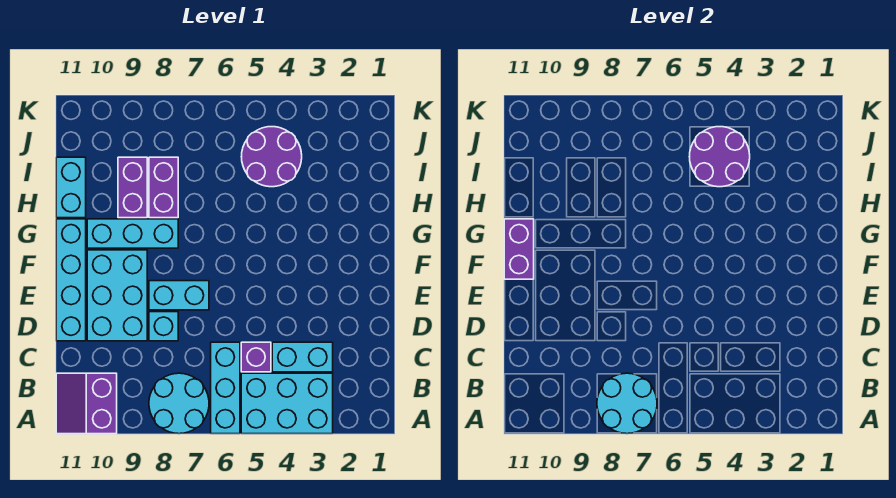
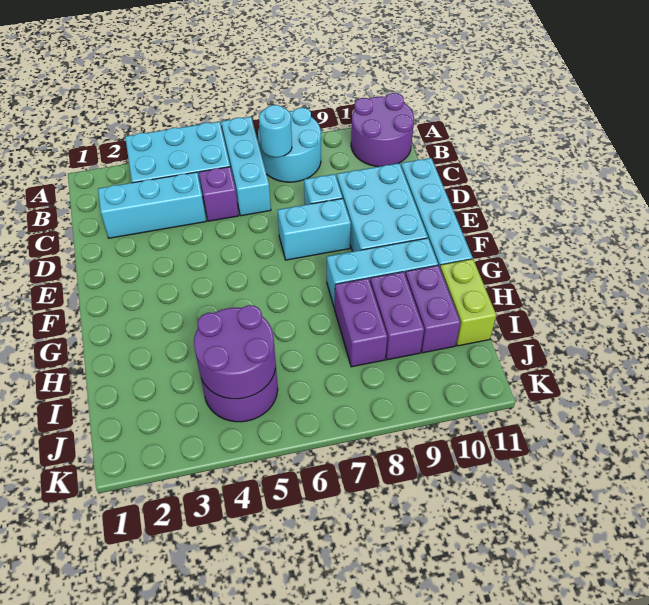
cyan 2x2 round brick [597,373,657,434] -> cyan 1x1 round brick [259,105,292,157]
purple 2x2 slope [56,373,117,434] -> purple 2x2 round brick [351,93,414,167]
cyan 1x2 brick [272,342,333,372] -> cyan 1x3 brick [98,172,206,238]
purple 1x2 brick [504,219,534,279] -> purple 1x2 brick moved to [405,265,460,353]
cyan 1x2 brick [56,157,86,218] -> lime 1x2 brick [440,259,496,346]

